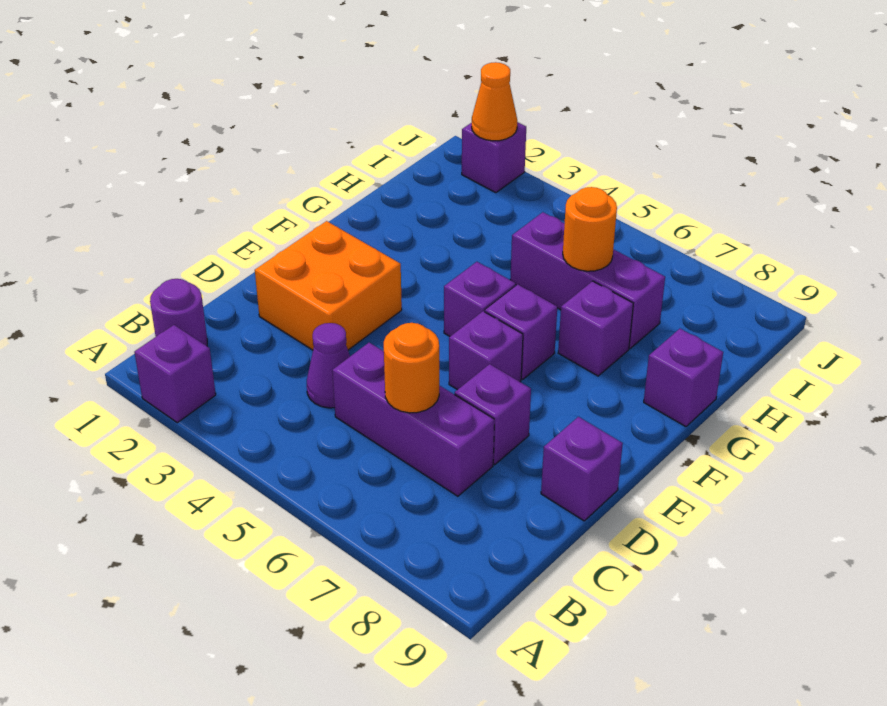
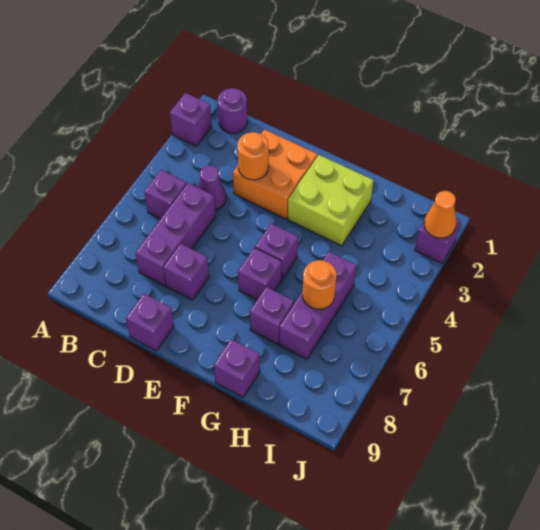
orange 1x1 round brick [384,323,439,413] -> orange 1x1 round brick moved to [237,132,269,180]
purple 1x1 brick [449,311,523,390] -> purple 1x1 brick moved to [144,170,187,219]
none -> lime 2x2 brick [288,155,373,246]

